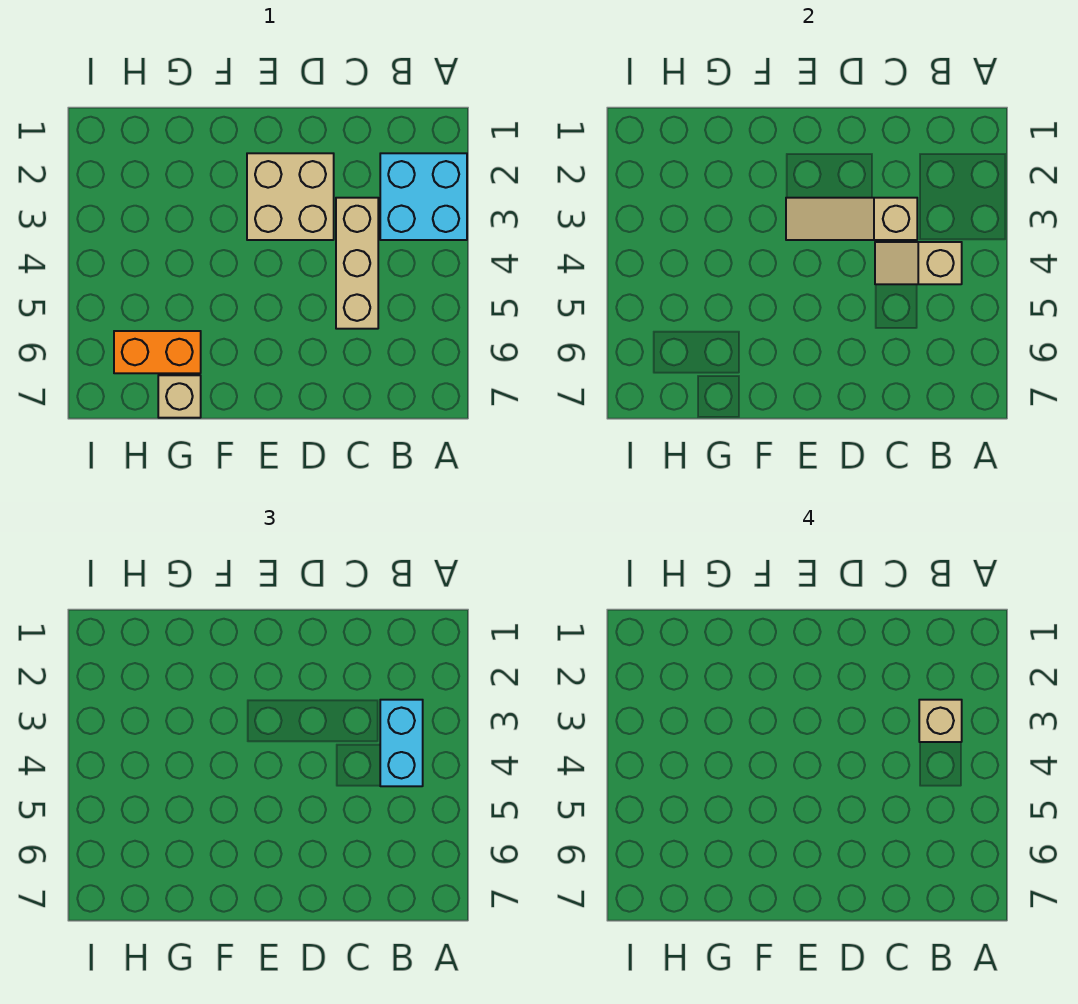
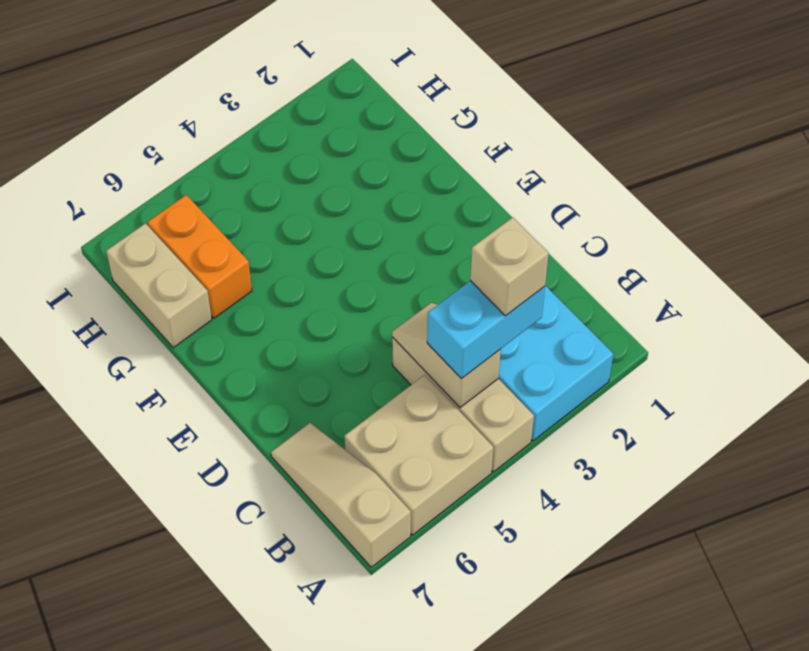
tan 1x3 brick [336,198,378,329] -> tan 1x3 brick turned to [392,337,534,472]
tan 1x3 slope [786,198,917,240] -> tan 1x3 slope moved to [271,423,411,567]
tan 2x2 brick [247,153,334,240] -> tan 2x2 brick moved to [344,375,493,535]
tan 1x1 brick [158,375,201,418] -> tan 1x2 brick [106,223,212,348]

